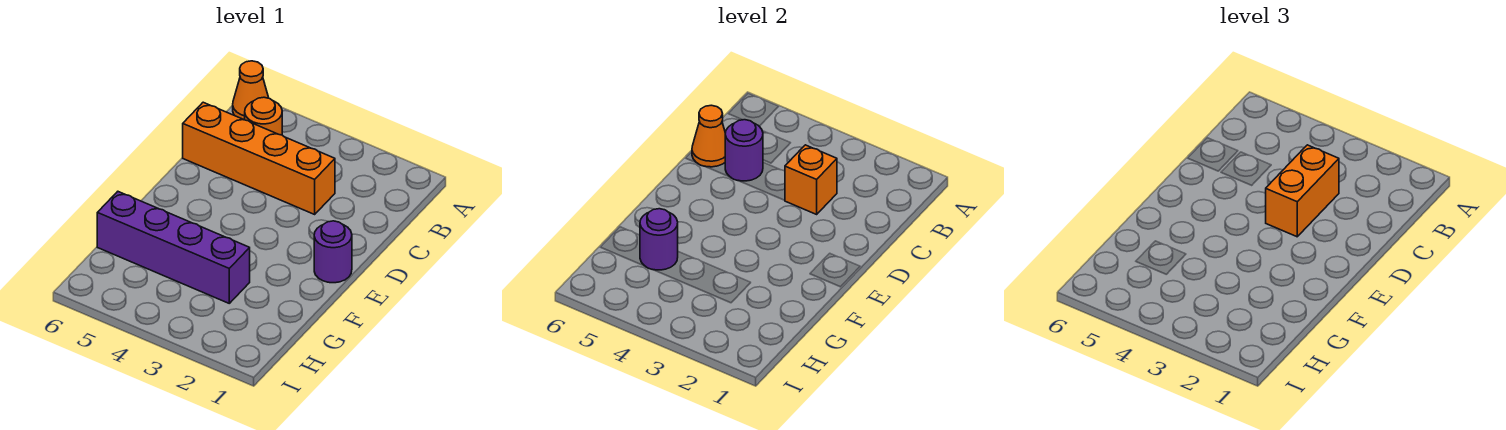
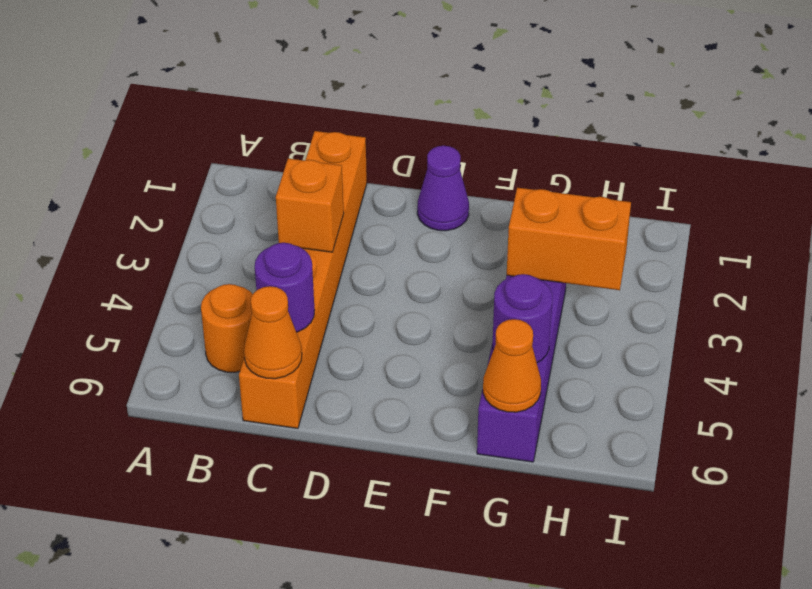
orange 1x1 cone [233,61,269,120] -> orange 1x1 cone moved to [483,319,541,412]
orange 1x4 brick [183,102,335,214] -> orange 1x6 brick [239,131,367,428]
orange 1x2 brick [1266,145,1339,237] -> orange 1x2 brick moved to [507,188,631,290]
purple 1x1 round brick [314,221,352,283] -> purple 1x1 cone [417,146,469,231]

